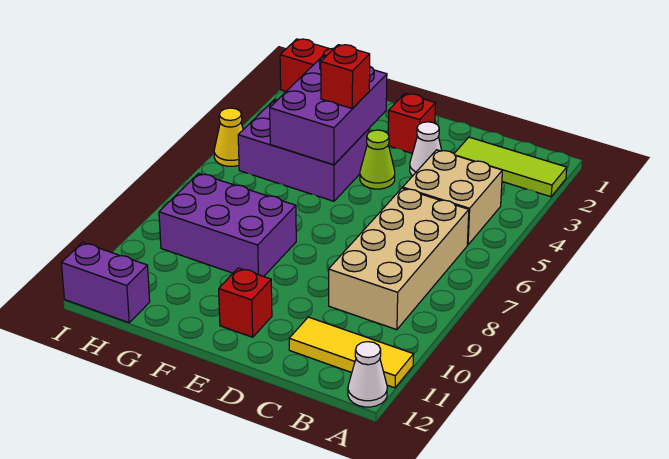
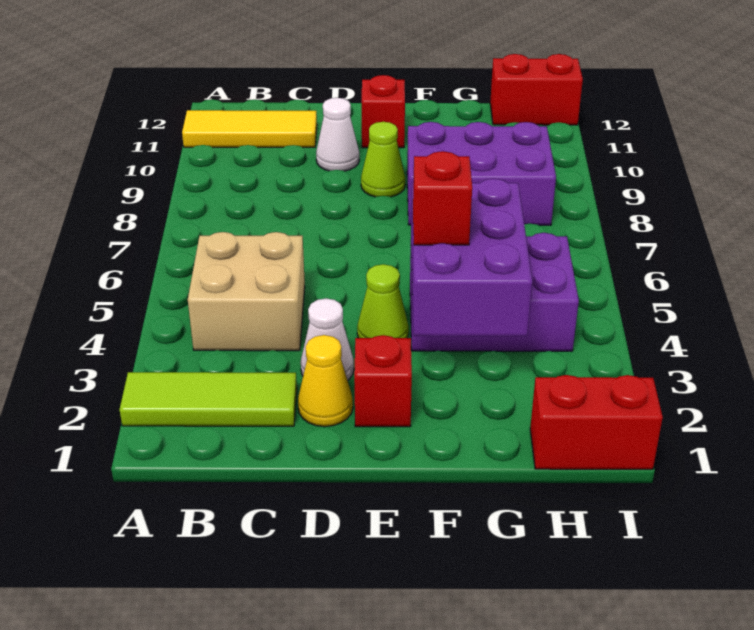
white 1x1 cone [348,342,387,407] -> white 1x1 cone moved to [316,98,359,171]
tan 2x4 brick [329,188,469,330] -> none
none -> lime 1x1 cone [361,122,405,197]
purple 1x2 brick [61,243,150,323] -> red 1x2 brick [490,54,583,125]
yellow 1x1 cone [214,108,243,166] -> yellow 1x1 cone moved to [298,335,353,427]

